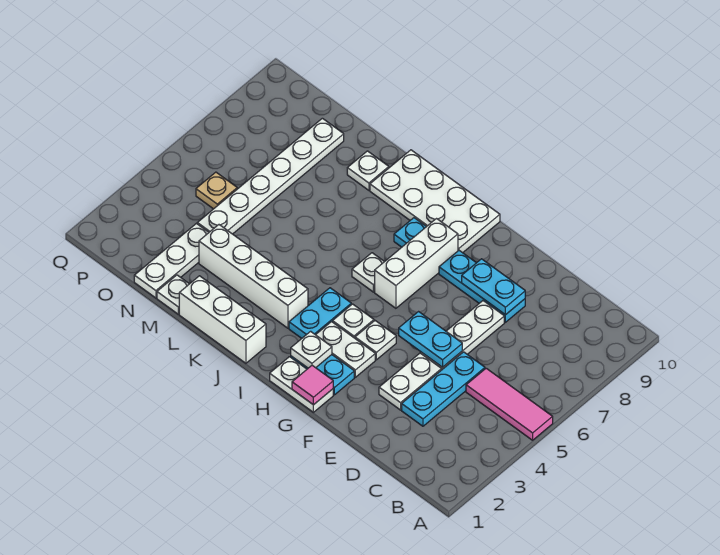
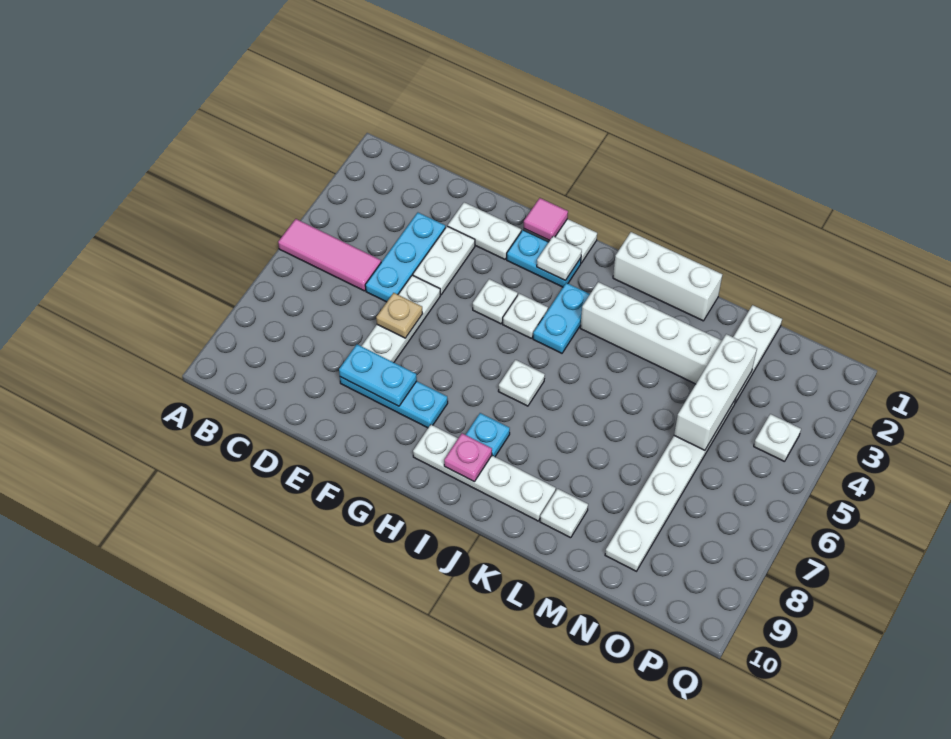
cyan 1x2 plate [399,312,462,367] -> none
white 1x2 plate [316,322,375,377] -> white 1x2 plate moved to [448,202,521,259]
white 1x3 brick [375,219,458,308] -> white 1x3 brick moved to [674,334,757,450]
white 2x4 plate [370,150,500,253] -> white 1x4 plate [413,425,556,521]
none -> pink 1x1 plate [444,433,492,482]
white 1x1 plate [157,275,189,314] -> white 1x1 plate moved to [754,414,801,462]
tan 1x1 plate [196,172,237,209] -> tan 1x1 plate moved to [376,293,423,338]

